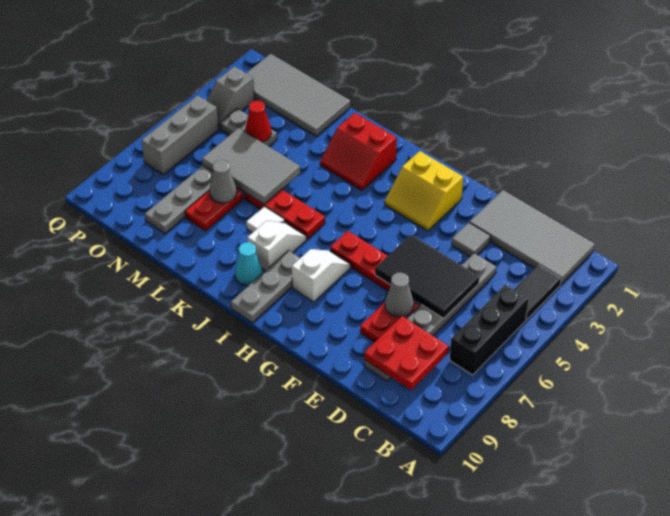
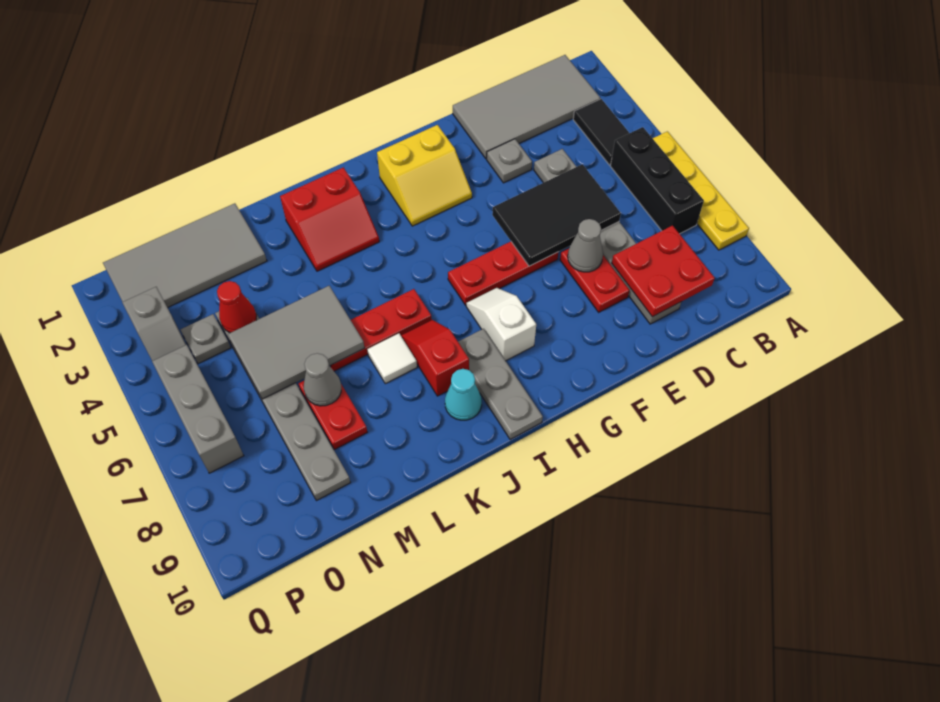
none -> yellow 1x4 plate [653,131,749,250]
grey 1x1 tile [452,223,490,257] -> grey 1x1 plate [487,139,532,183]
white 1x2 slope [247,221,306,271] -> red 1x2 slope [401,320,469,396]

